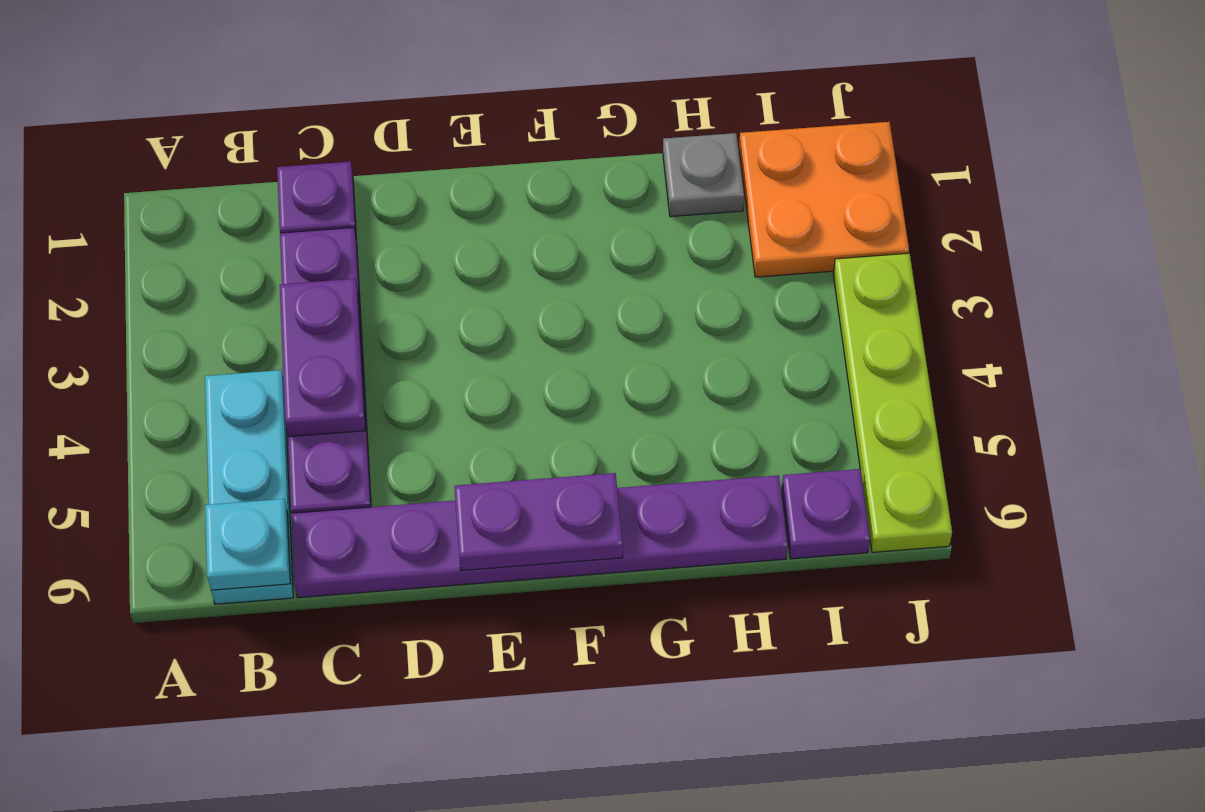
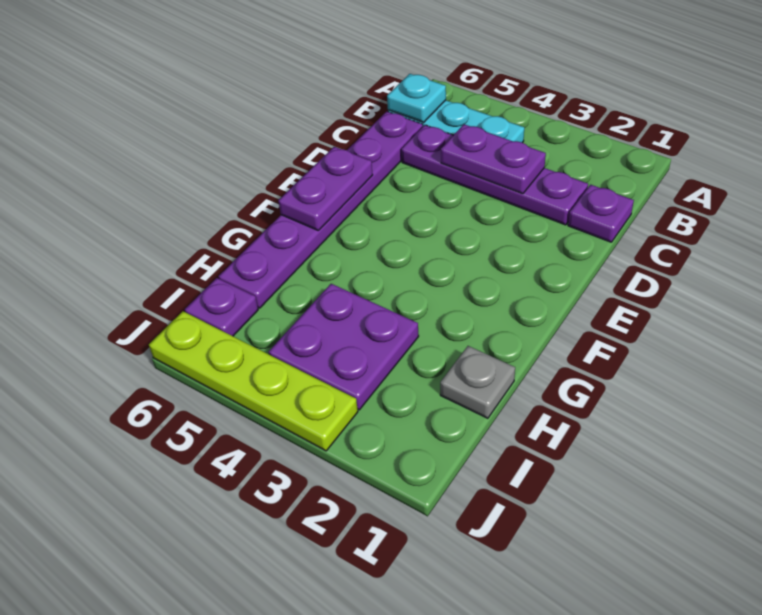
none -> purple 2x2 plate [269,284,419,410]
orange 2x2 plate [739,122,909,277] -> none

